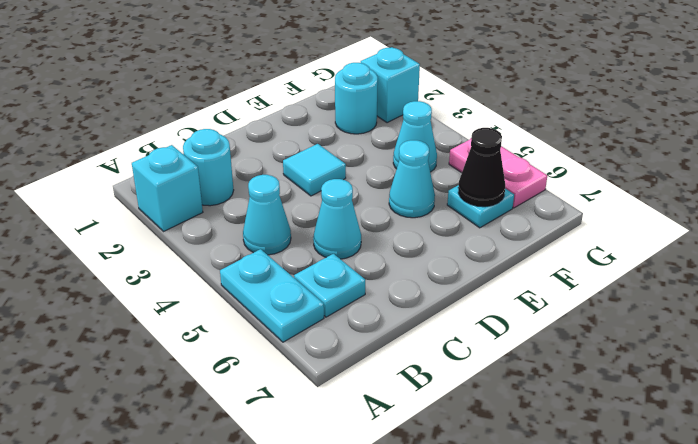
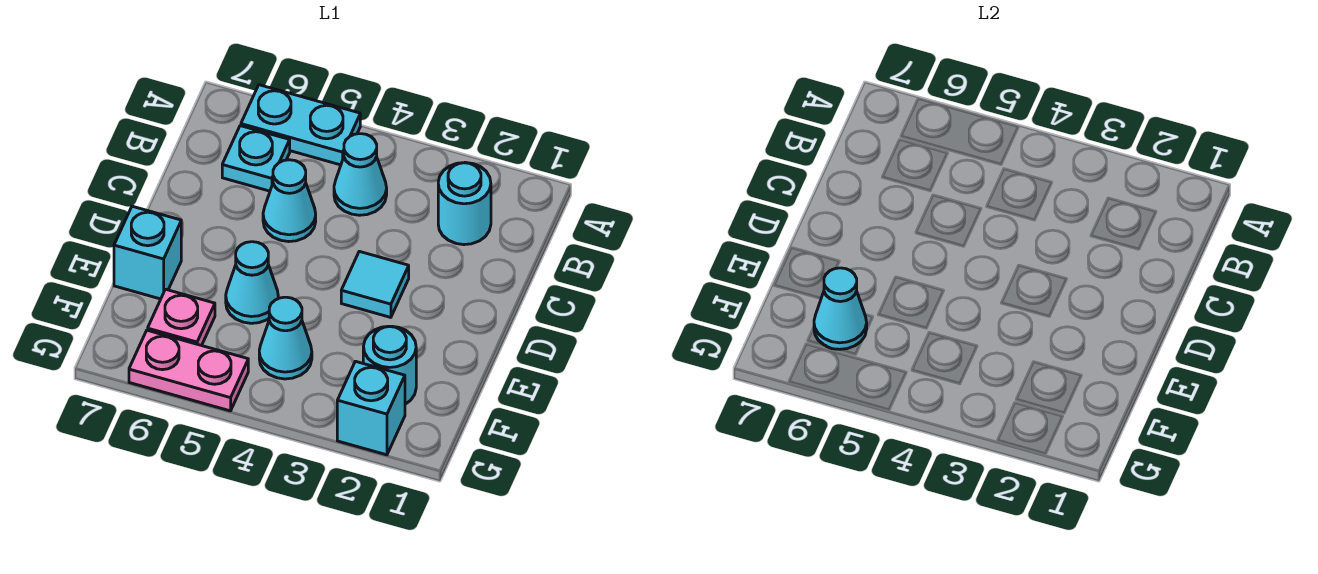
cyan 1x1 brick [132,145,203,231] -> cyan 1x1 brick moved to [114,206,181,299]
cyan 1x1 plate [447,185,514,228] -> pink 1x1 plate [148,289,215,346]
black 1x1 cone [458,128,505,207] -> cyan 1x1 cone [814,268,867,349]

